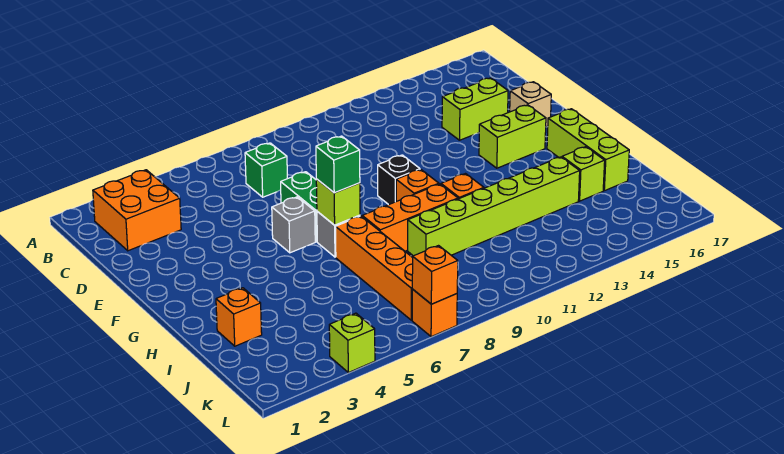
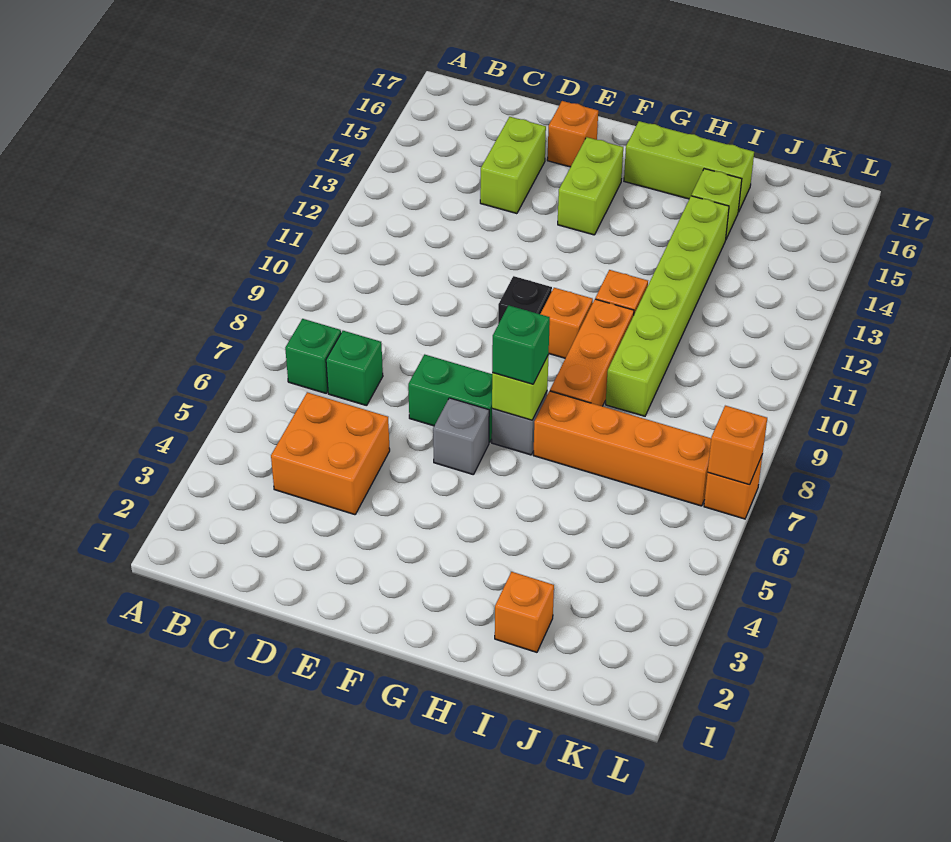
orange 2x2 brick [93,170,181,251] -> orange 2x2 brick moved to [271,392,390,515]
none -> green 1x1 brick [285,319,341,393]
tan 1x1 brick [510,82,551,127] -> orange 1x1 brick [547,101,598,167]
lime 1x1 brick [329,313,375,373] -> none

